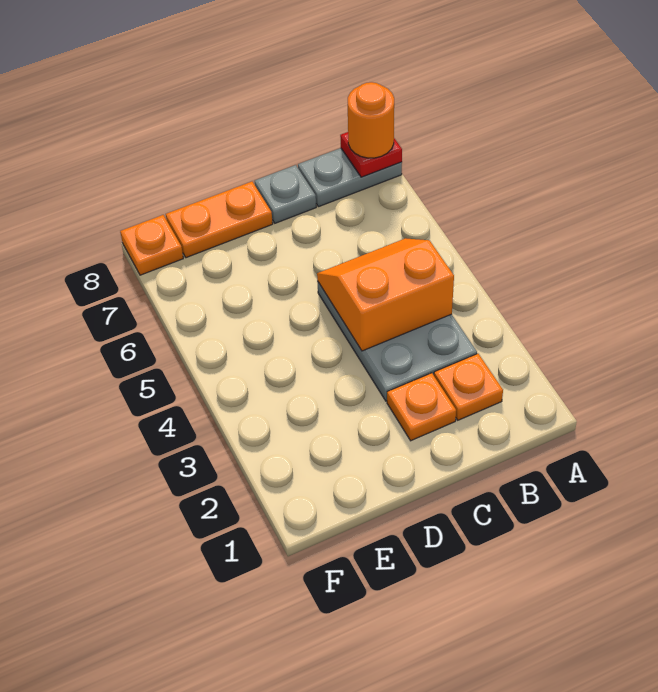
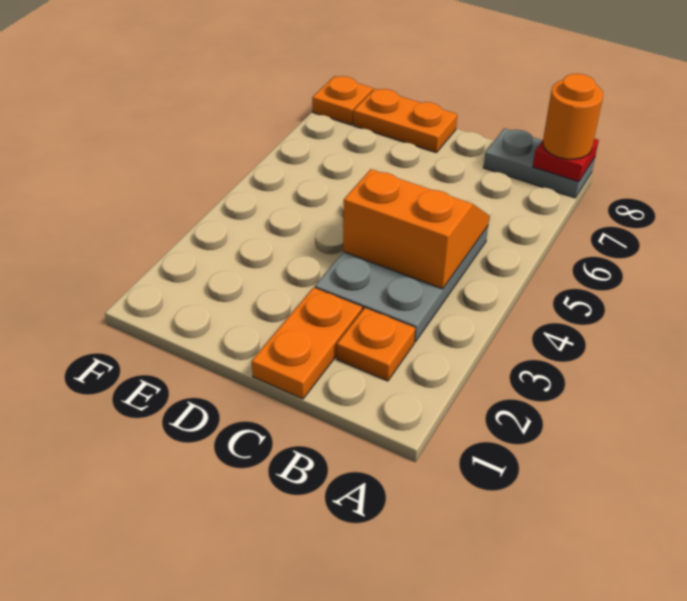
orange 1x1 plate [387,373,456,441] -> orange 1x2 plate [251,288,362,399]
grey 1x1 plate [255,165,316,223] -> none

